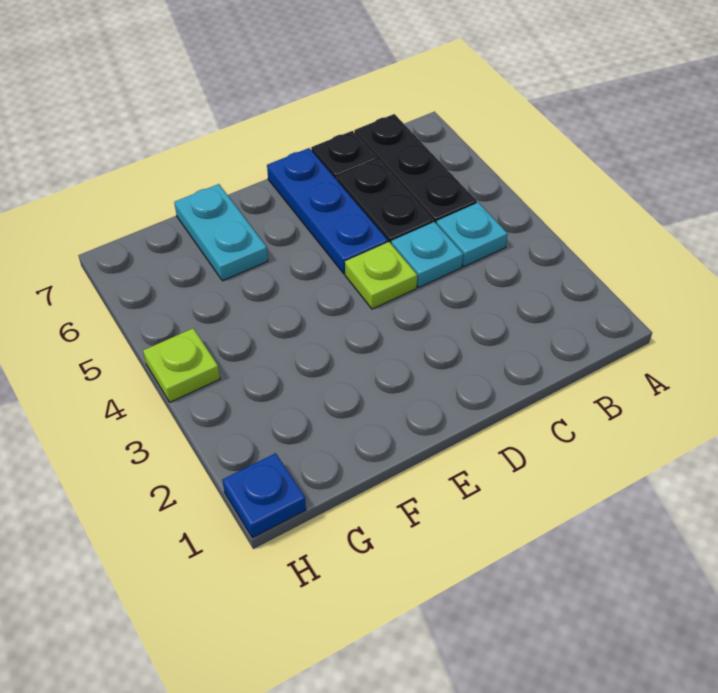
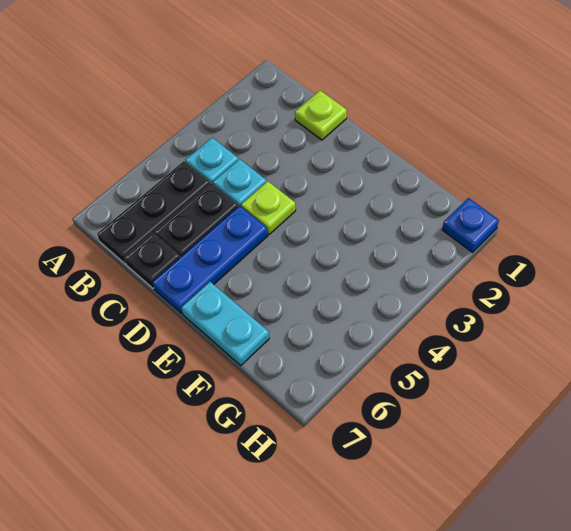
cyan 1x2 plate [174,184,268,281] -> cyan 1x2 plate turned to [181,282,269,366]
lime 1x1 plate [143,328,220,402] -> lime 1x1 plate moved to [295,90,347,140]

